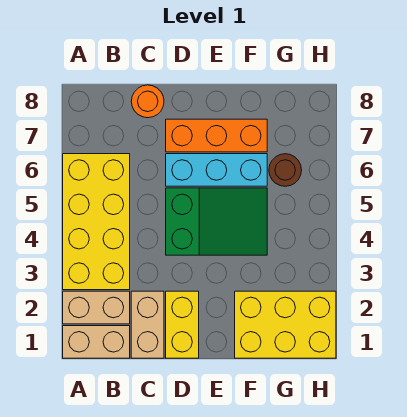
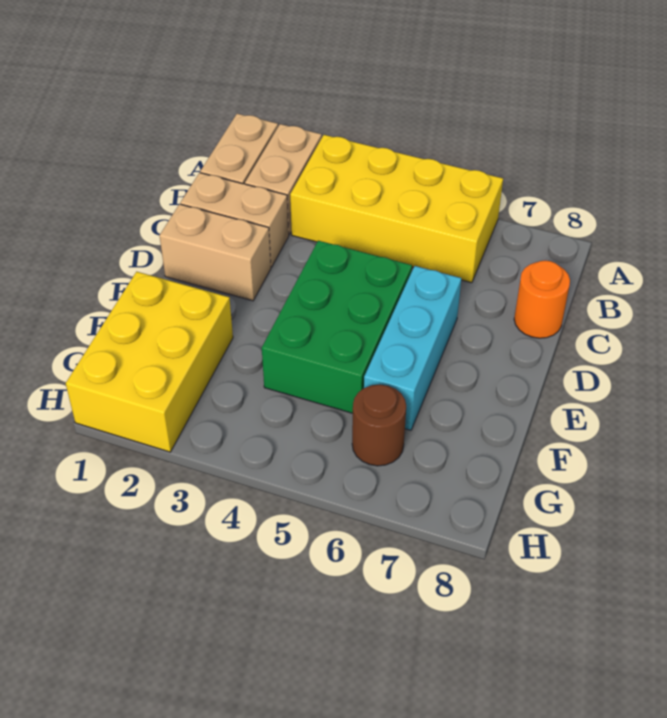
yellow 1x2 brick [166,291,199,358] -> tan 1x2 brick [159,204,271,301]
green 2x3 slope [166,188,267,255] -> green 2x3 brick [262,241,412,413]
orange 1x3 brick [166,119,267,152] -> none

